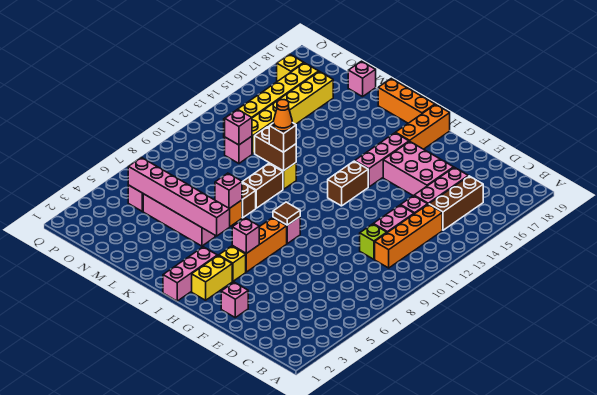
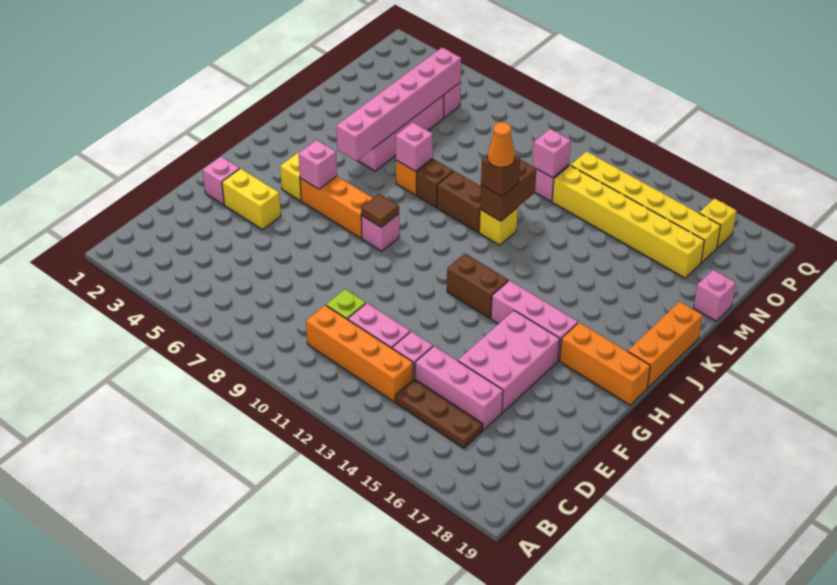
brown 1x3 brick [429,176,483,230] -> brown 1x3 plate [395,379,483,448]
yellow 1x2 brick [192,256,232,300] -> yellow 1x2 brick moved to [222,169,281,230]
pink 1x3 brick [163,247,217,301] -> none

